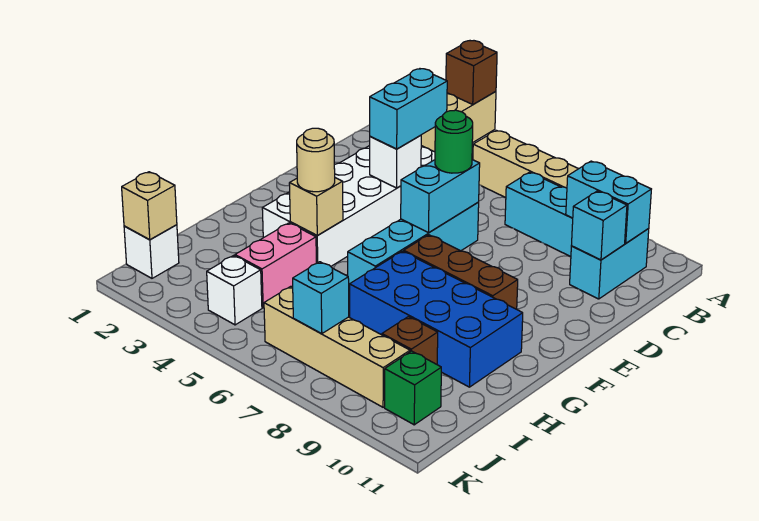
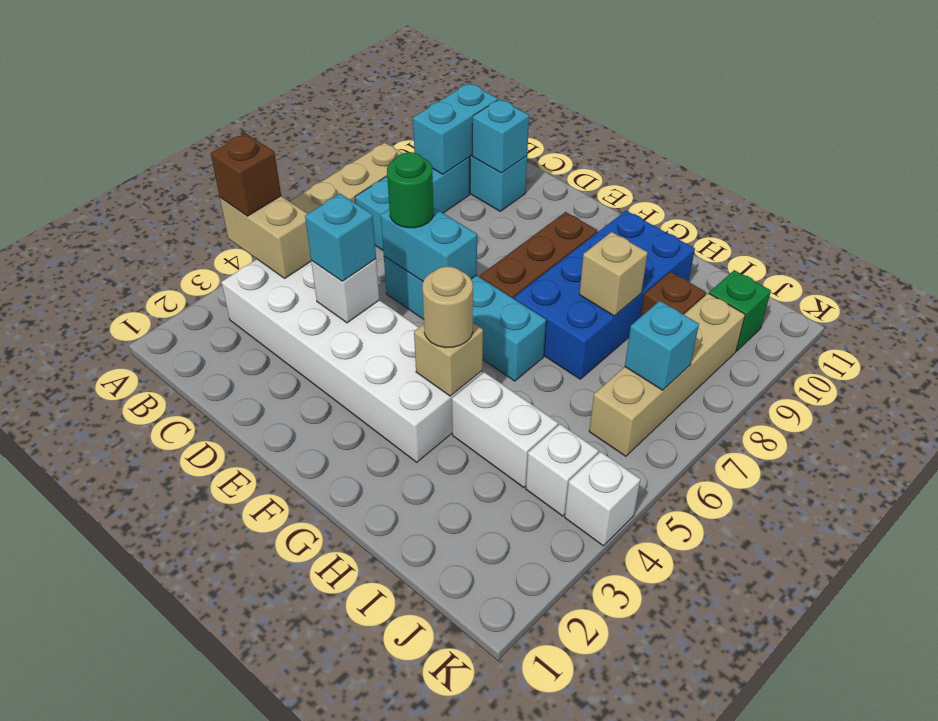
cyan 1x2 brick [370,69,447,149] -> cyan 1x1 brick [305,194,376,281]
pink 1x2 brick [235,223,316,308] -> white 1x2 brick [452,372,558,488]
white 1x1 brick [124,225,179,278] -> white 1x1 brick moved to [565,452,641,546]
tan 1x1 brick [122,172,177,239] -> tan 1x1 brick moved to [579,232,648,316]

